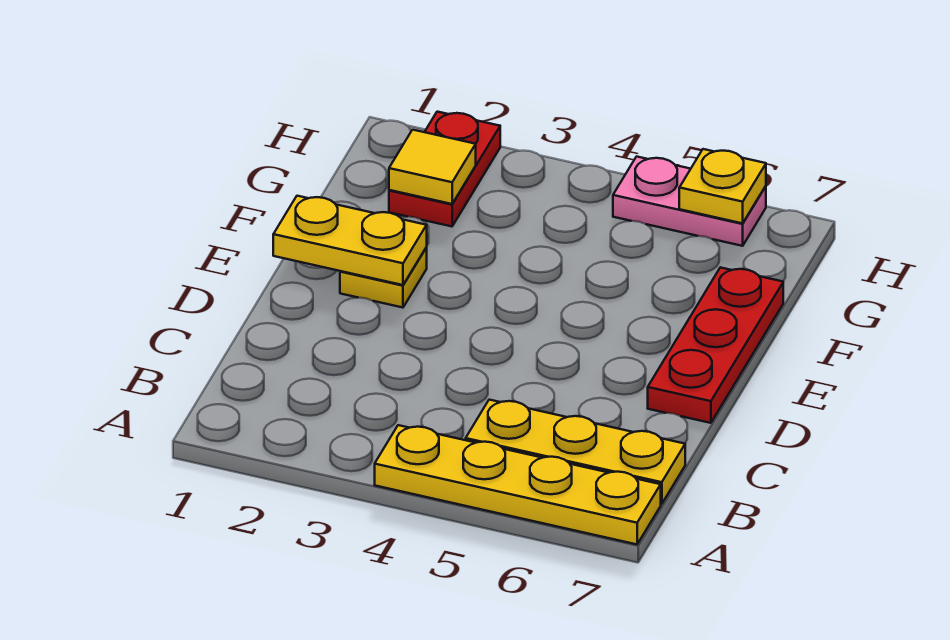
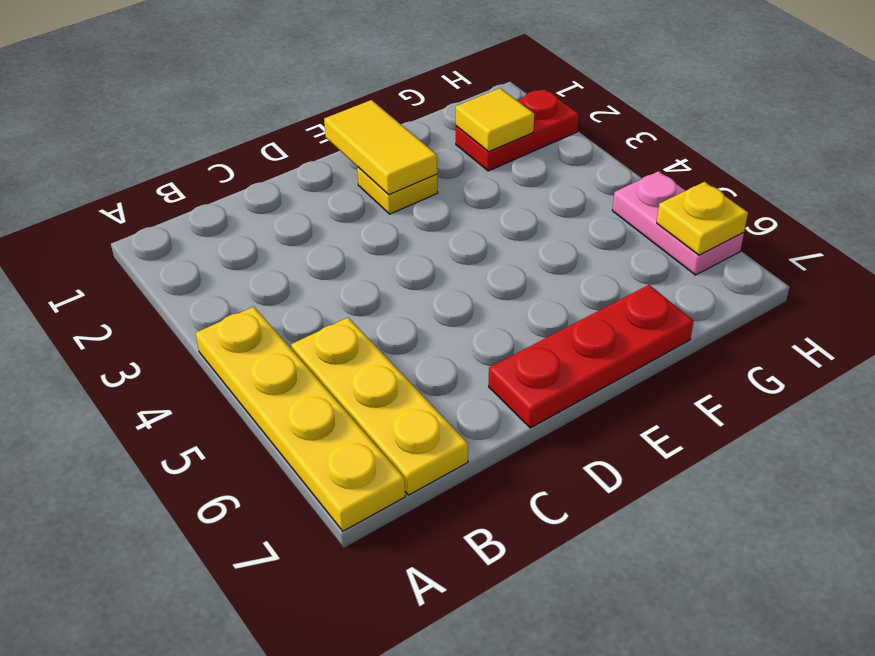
yellow 1x2 plate [273,196,427,285] -> yellow 1x2 tile [324,100,437,195]

